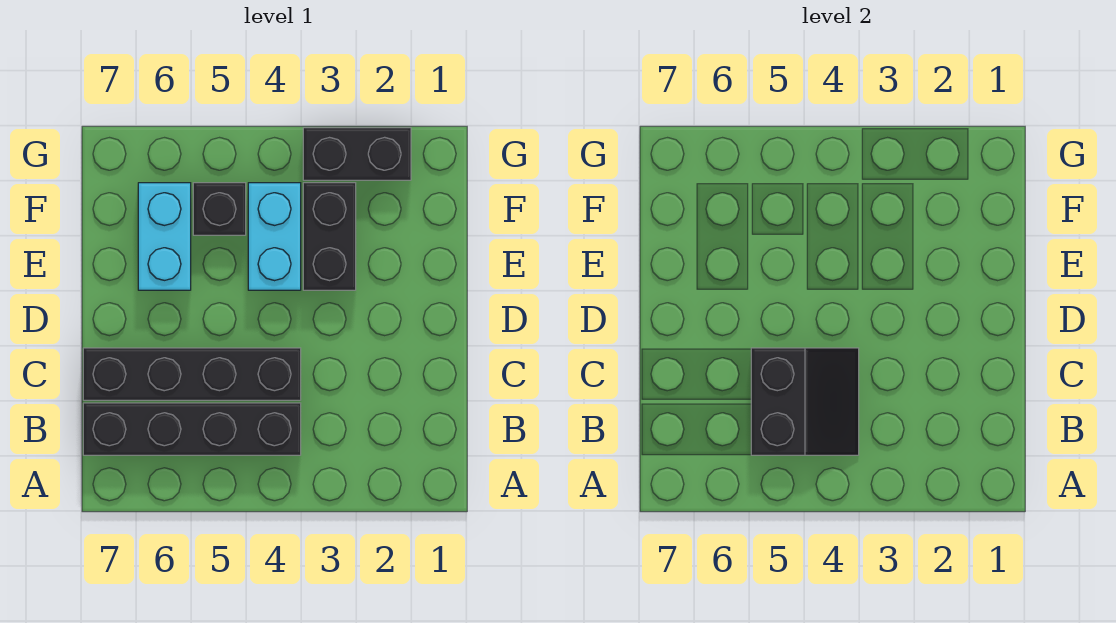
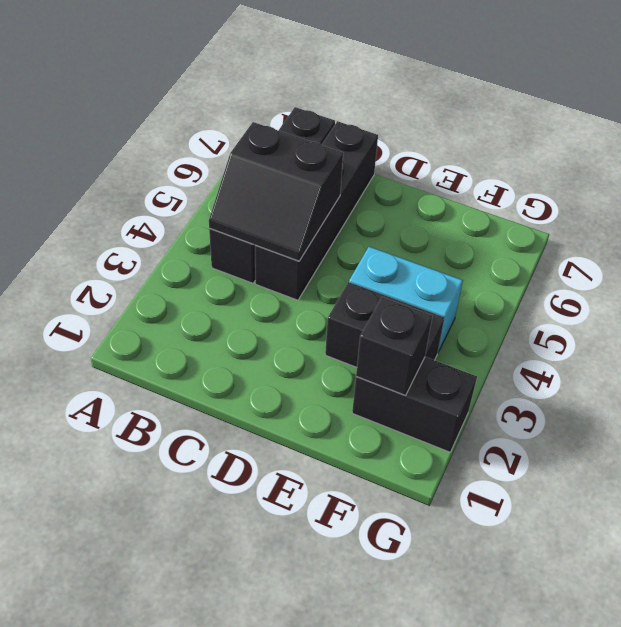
cyan 1x2 brick [138,183,191,290] -> none
black 1x1 brick [193,183,246,235] -> black 1x1 brick moved to [356,297,432,395]
black 1x2 brick [303,128,411,180] -> black 1x2 brick turned to [352,357,477,452]

